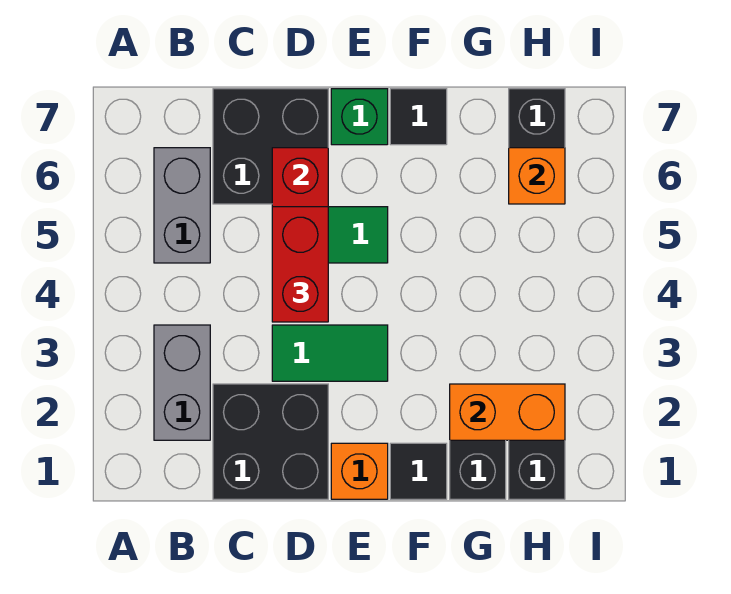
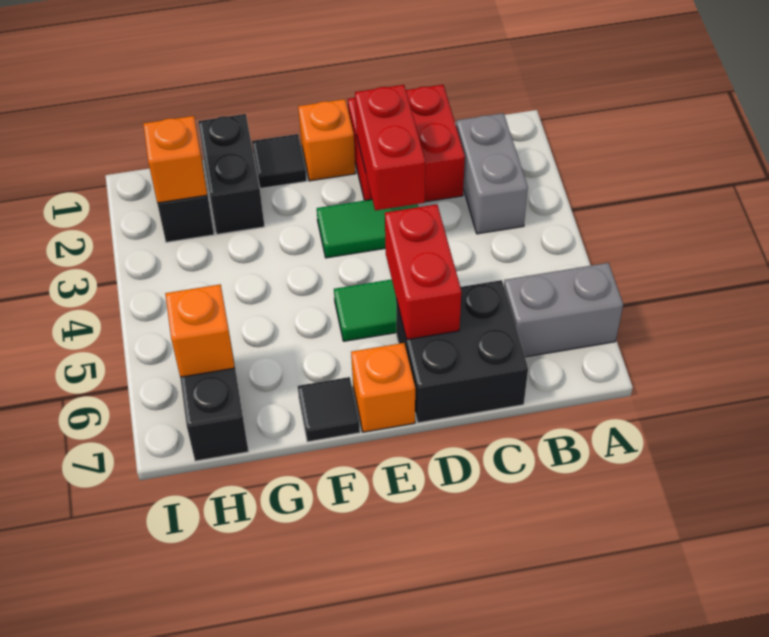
grey 1x2 brick [154,148,210,263] -> grey 1x2 brick turned to [504,263,623,357]
black 2x2 brick [213,384,328,499] -> red 2x2 brick [348,85,465,202]
red 1x2 brick [272,207,328,322] -> red 1x2 brick moved to [355,85,425,210]
green 1x1 brick [331,89,388,145] -> orange 1x1 brick [351,343,415,432]
orange 1x2 brick [450,384,565,440] -> orange 1x1 brick [143,116,207,203]

